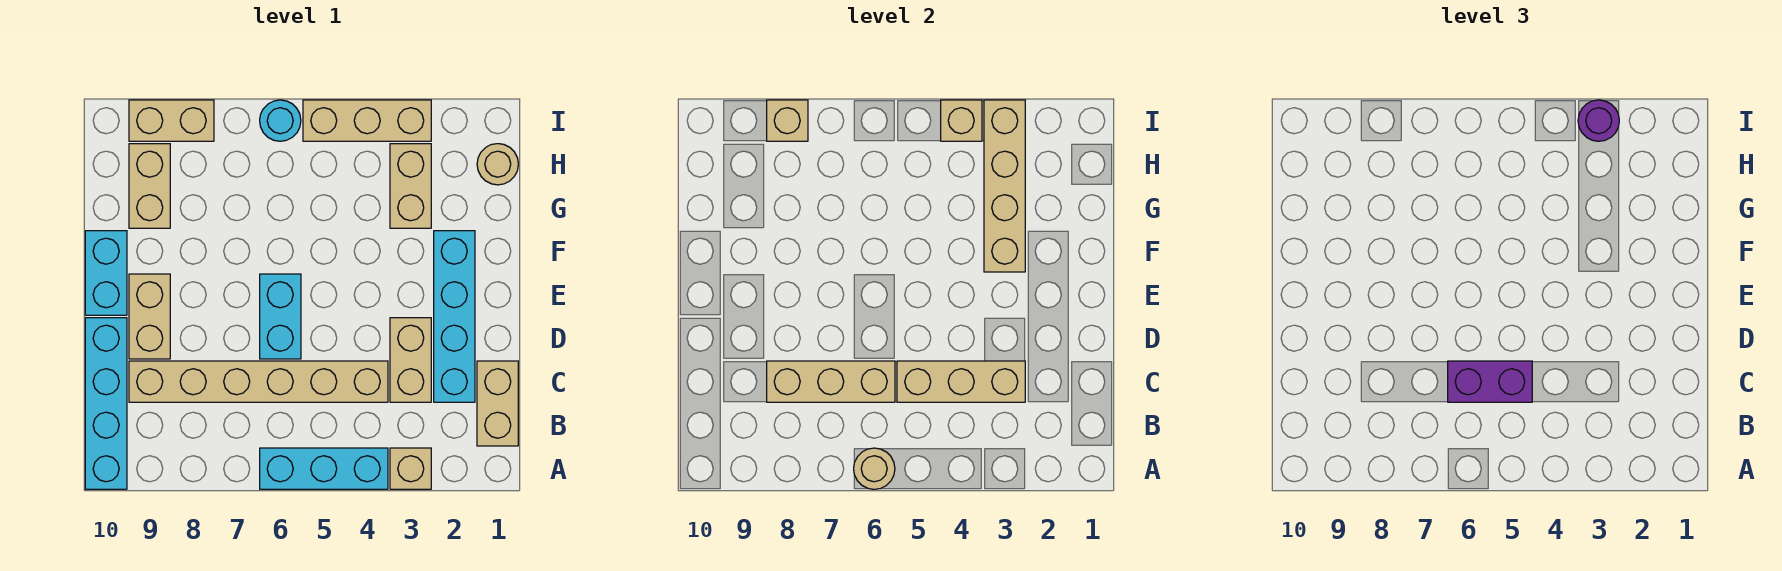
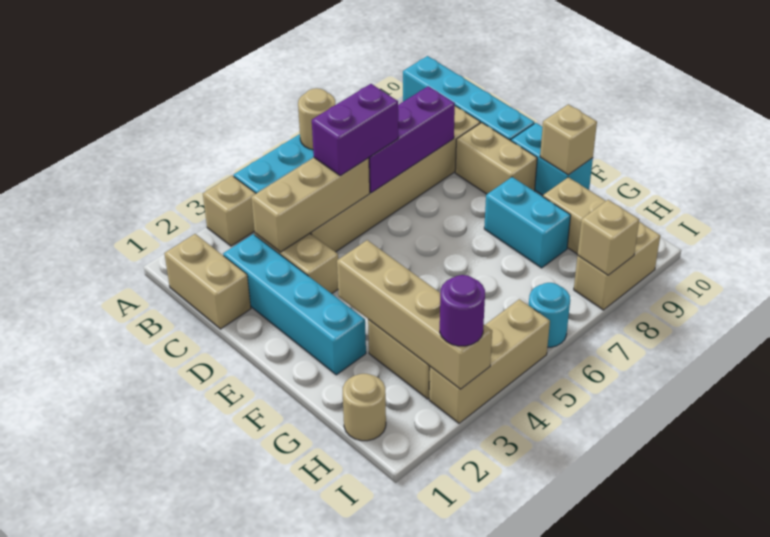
tan 1x3 brick [767,361,895,402] -> purple 1x3 brick [369,86,455,193]
cyan 1x2 brick [260,274,301,359] -> cyan 1x2 brick moved to [484,177,571,268]
tan 1x1 brick [941,100,982,141] -> tan 1x1 brick moved to [540,104,597,175]

